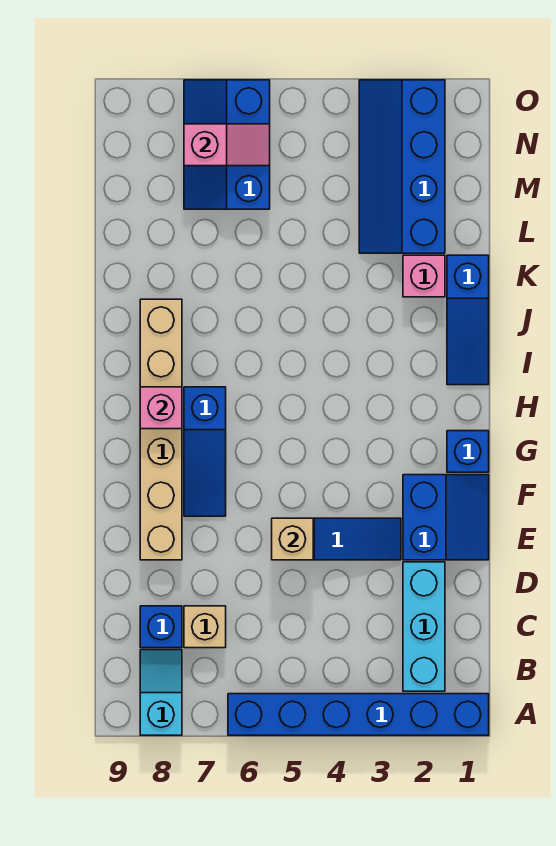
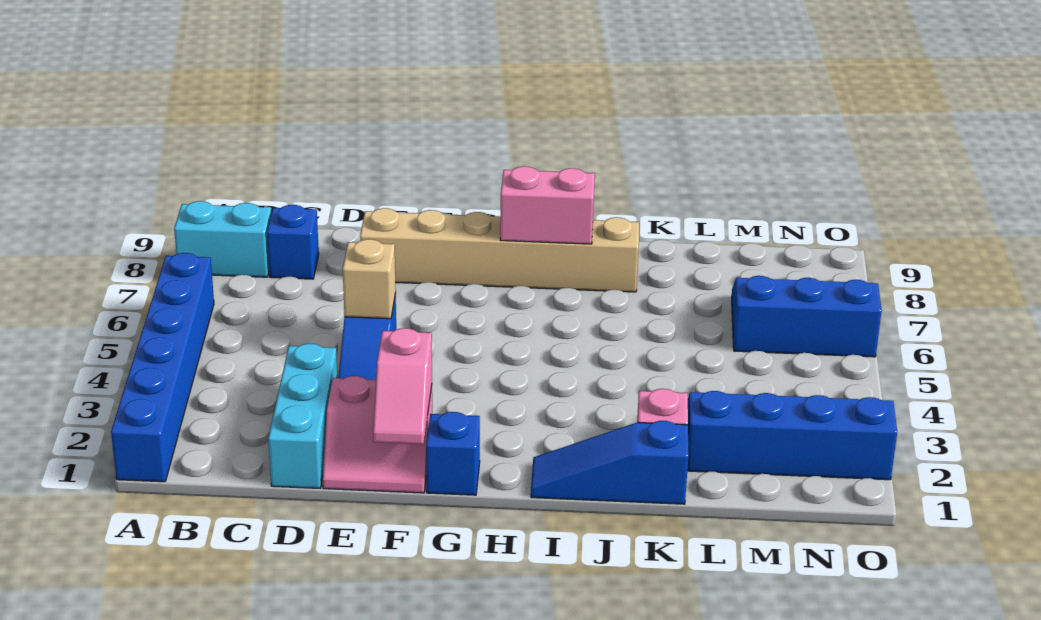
cyan 1x2 slope [140,650,182,735] -> cyan 1x2 brick [174,201,271,277]
cyan 1x3 brick [403,562,445,691] -> cyan 1x3 brick turned to [268,343,337,488]
tan 1x1 brick [184,606,226,648] -> none
blue 2x2 slope [403,475,489,560] -> pink 2x2 slope [323,376,432,493]
blue 1x3 slope [184,387,226,516] -> none
pink 1x1 brick [140,387,182,429] -> pink 1x2 brick [500,166,595,244]
pink 1x2 slope [184,124,270,166] -> pink 1x2 slope moved to [373,328,432,444]

